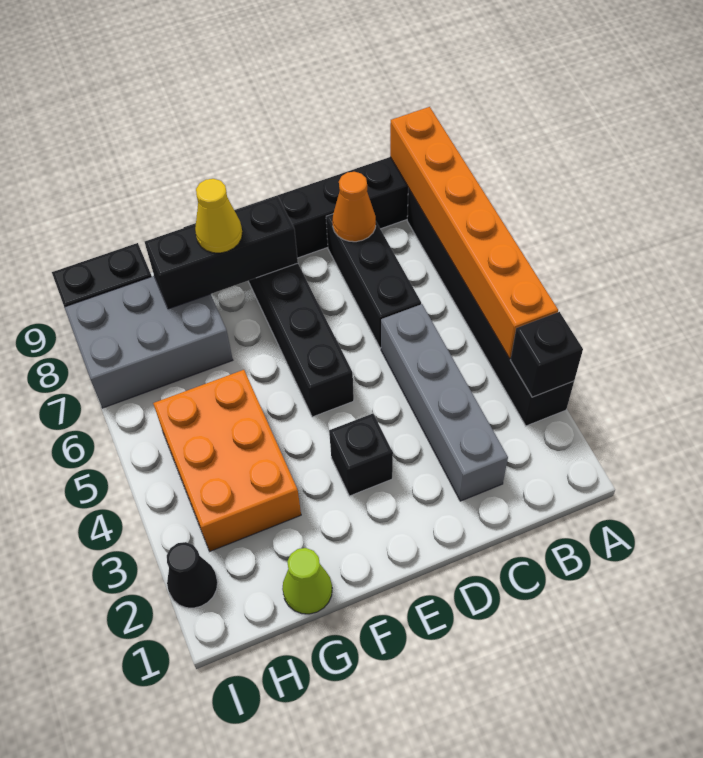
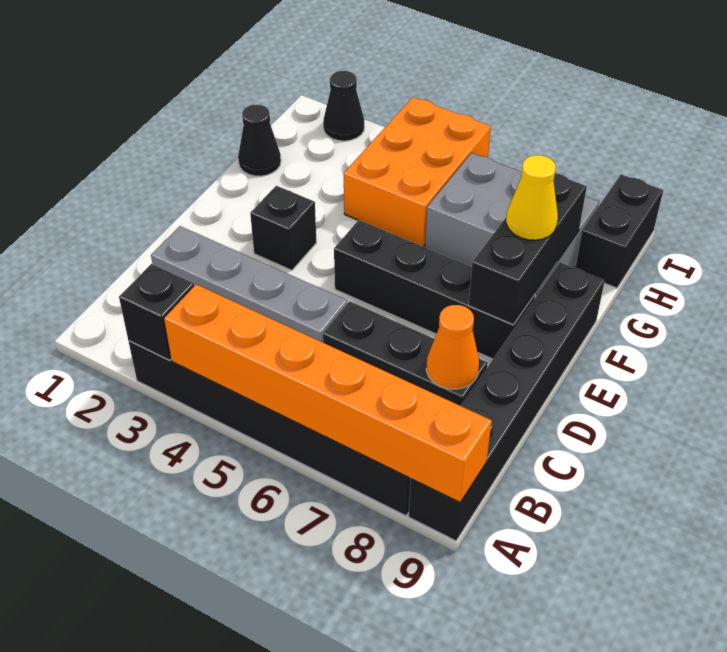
lime 1x1 cone [282,548,332,614] -> black 1x1 cone [238,105,281,176]
orange 2x3 brick [153,370,301,551] -> orange 2x3 brick turned to [344,97,491,247]
grey 2x3 brick [64,276,233,408] -> grey 2x3 brick turned to [425,153,599,295]

